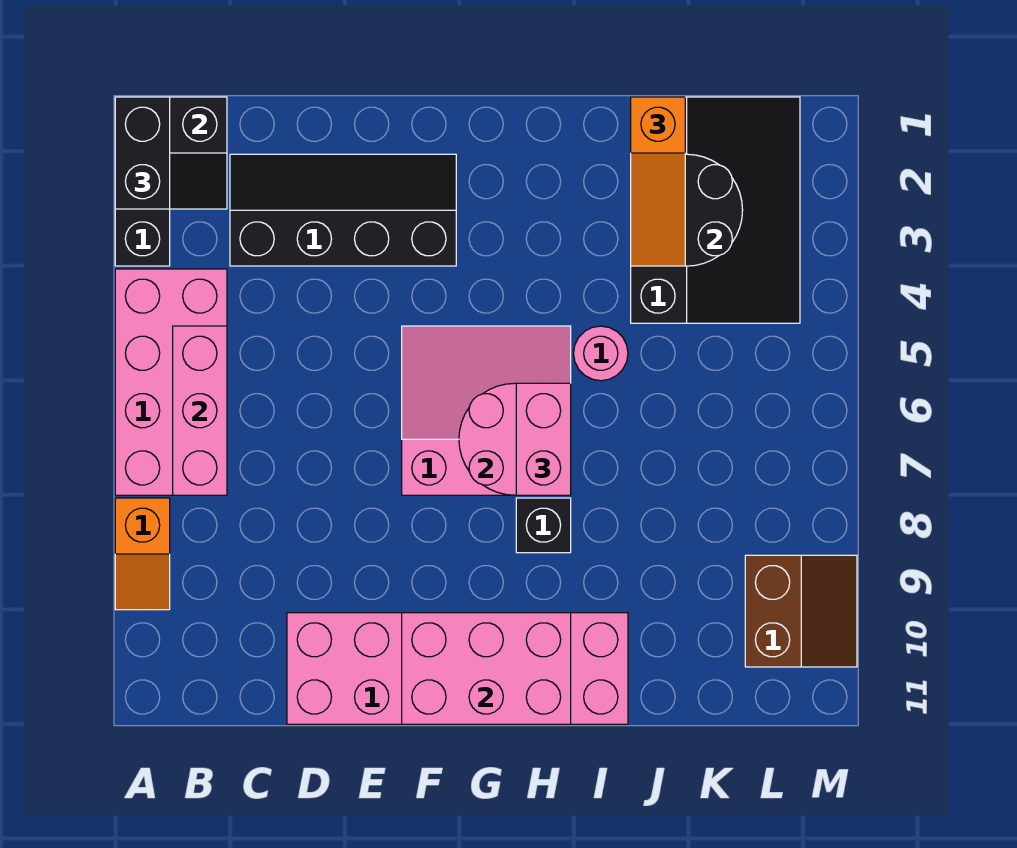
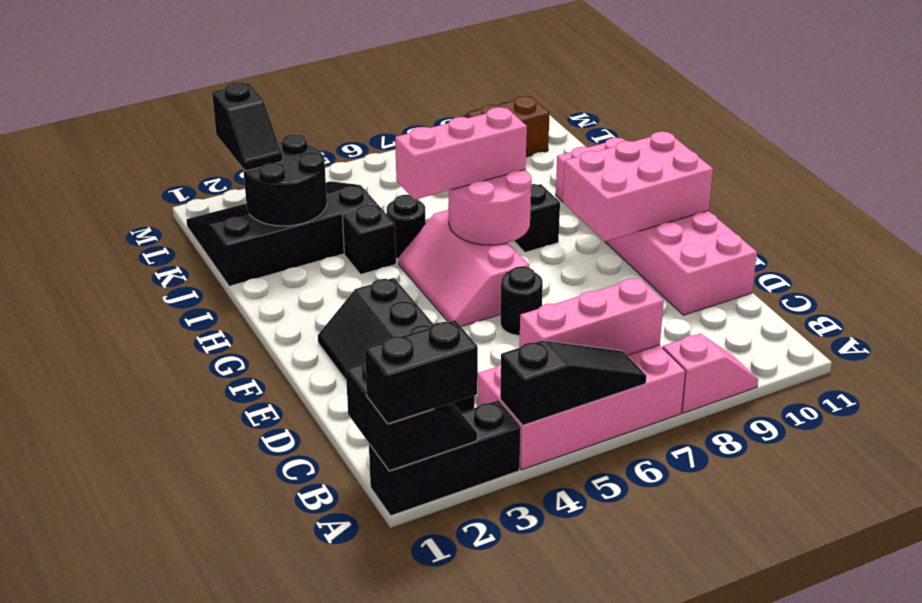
none -> black 1x3 slope [500,340,646,425]
orange 1x2 slope [115,498,170,610] -> pink 1x2 slope [663,334,758,413]
none -> black 1x1 round brick [501,266,543,336]
pink 3x3 slope [402,326,571,495] -> pink 2x3 slope [398,210,529,327]
pink 2x3 brick [402,613,571,724] -> pink 2x3 brick turned to [563,132,713,241]
pink 1x2 brick [516,383,571,495] -> pink 1x3 brick [395,107,527,200]
none -> black 1x1 brick [342,205,396,274]
pink 1x1 round brick [574,326,628,381] -> black 1x1 round brick [386,195,426,259]
orange 1x3 slope [631,97,685,266] -> none
none -> black 1x2 slope [212,82,282,171]

